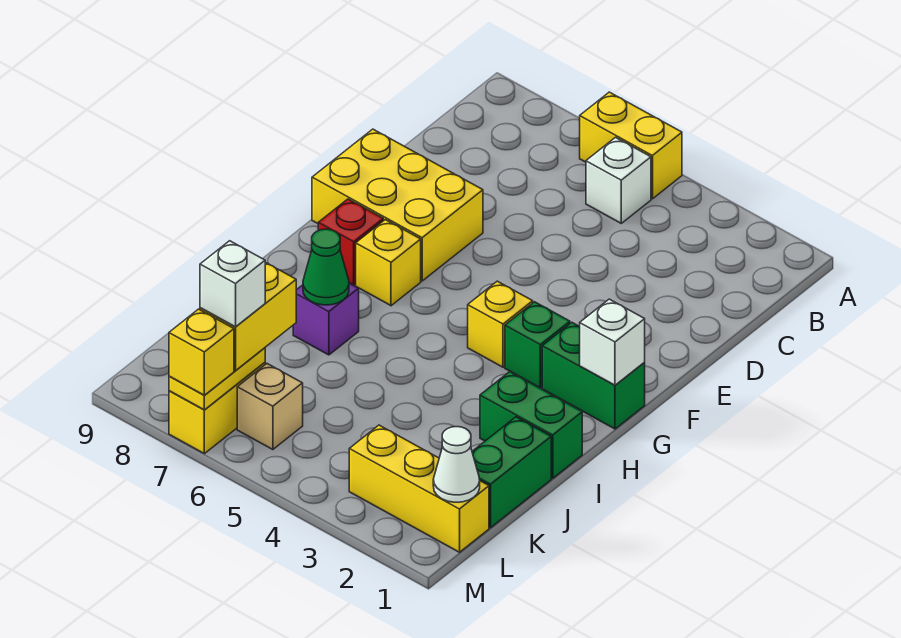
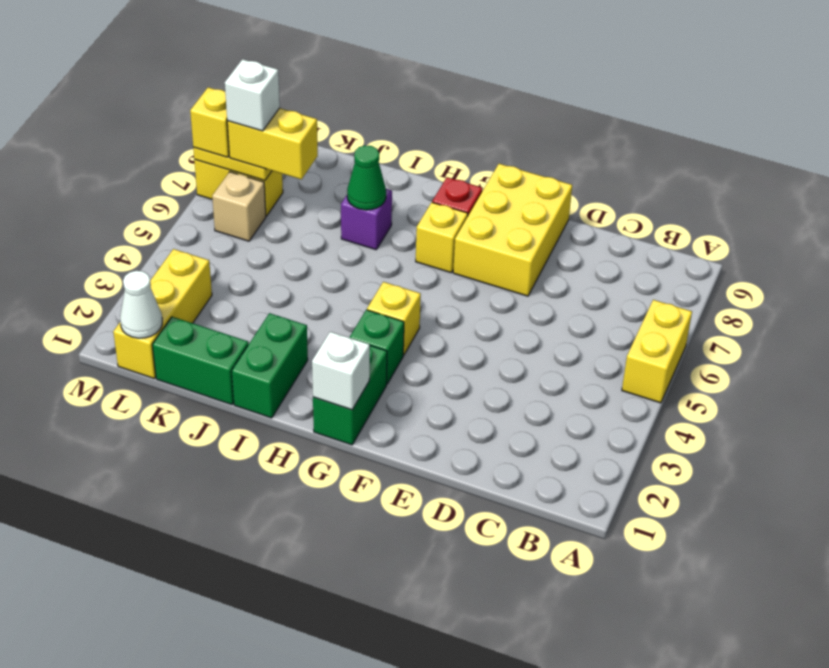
white 1x1 brick [586,137,651,223] -> none

